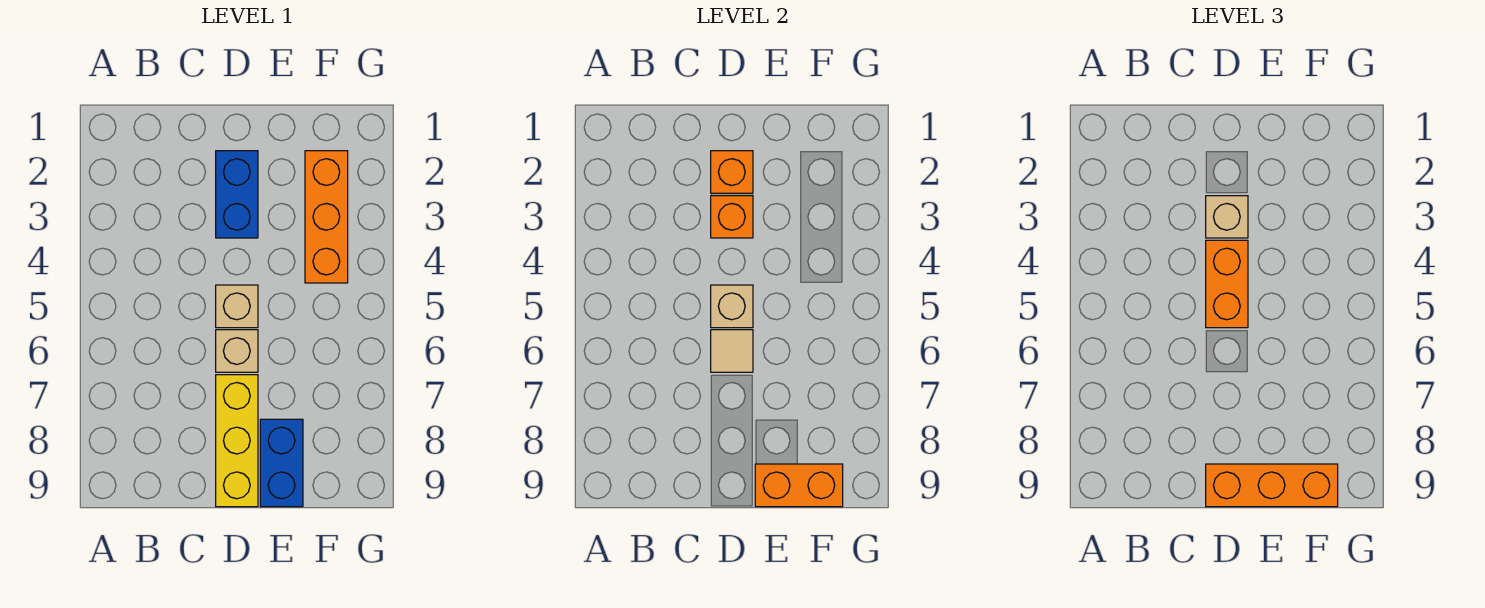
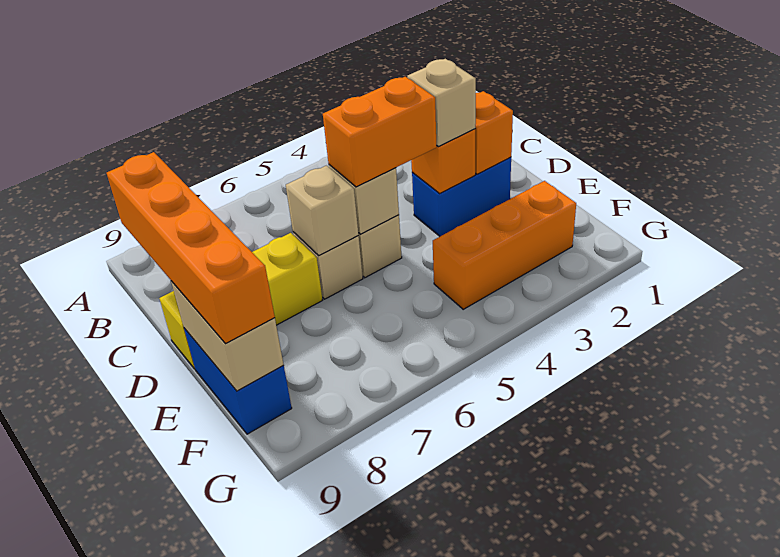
tan 1x1 tile [711,330,753,372] -> tan 1x1 brick [286,166,358,256]
orange 1x3 brick [1206,464,1338,507] -> orange 1x4 brick [107,152,275,344]
blue 1x2 brick [260,419,303,507] -> blue 1x2 brick turned to [184,329,292,434]
orange 1x2 brick [755,464,843,507] -> tan 1x2 brick [171,281,284,391]

